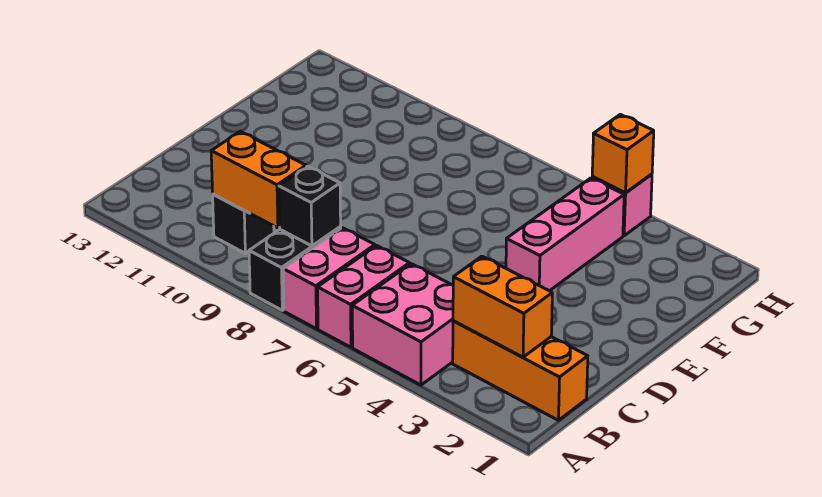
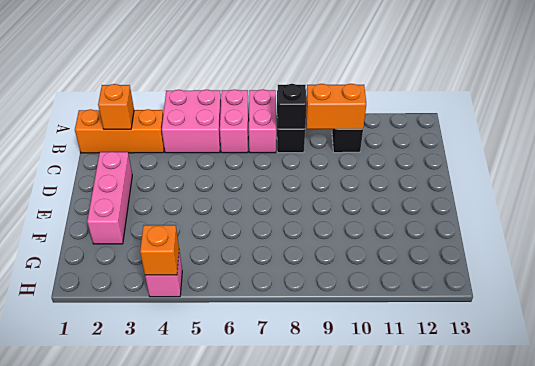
orange 1x2 brick [453,256,552,357] -> orange 1x1 brick [98,84,134,129]
pink 1x3 brick [506,178,624,291] -> pink 1x3 brick moved to [87,152,132,244]

